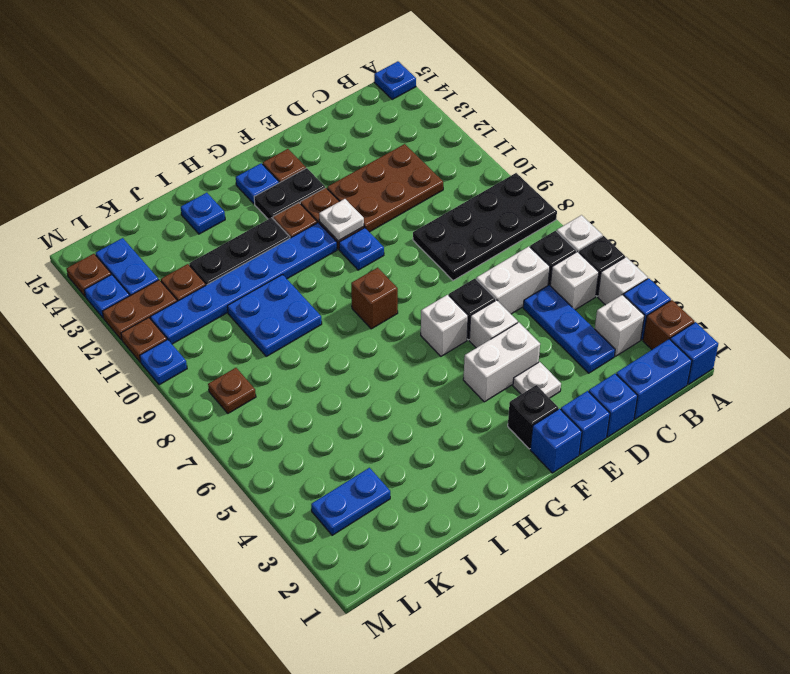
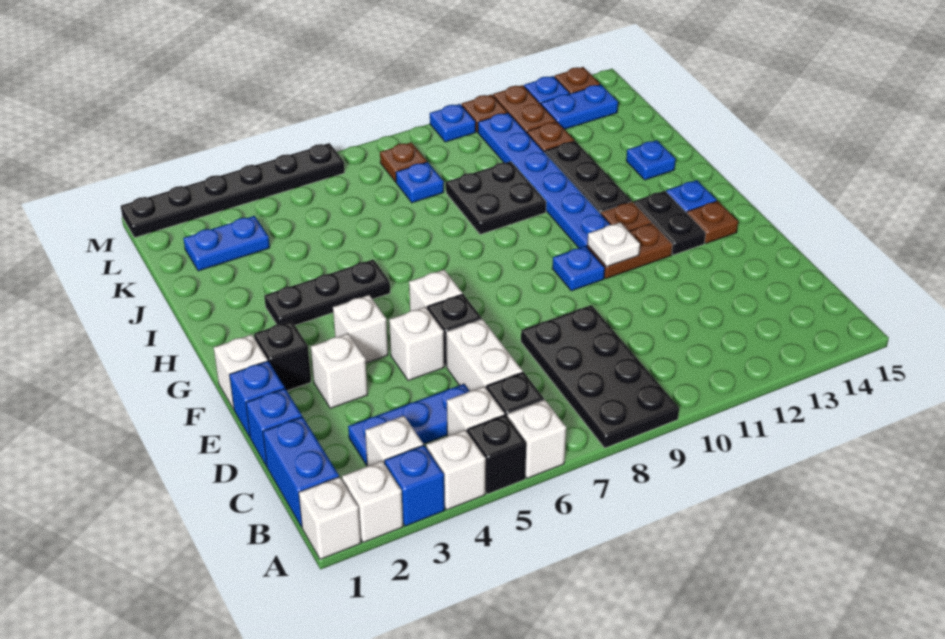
blue 1x1 brick [670,322,718,385] -> white 1x1 brick [299,477,361,559]
brown 1x1 brick [643,300,694,349] -> white 1x1 brick [342,461,403,543]
blue 1x1 plate [374,61,416,100] -> blue 1x1 plate moved to [396,162,444,203]
brown 2x3 plate [327,144,443,232] -> none
white 1x1 plate [513,362,561,398] -> white 1x1 brick [311,334,368,408]
white 1x2 brick [463,322,540,402] -> white 1x1 brick [333,295,388,363]
blue 1x1 brick [530,409,582,473] -> white 1x1 brick [214,334,268,409]
brown 1x1 brick [351,268,398,329] -> none
none -> black 1x3 plate [264,260,390,325]
blue 2x2 plate [227,275,322,356] -> black 2x2 plate [446,161,546,234]
blue 1x2 plate [311,468,390,535] -> blue 1x2 plate turned to [183,216,270,271]
none -> black 1x6 plate [121,143,345,238]

